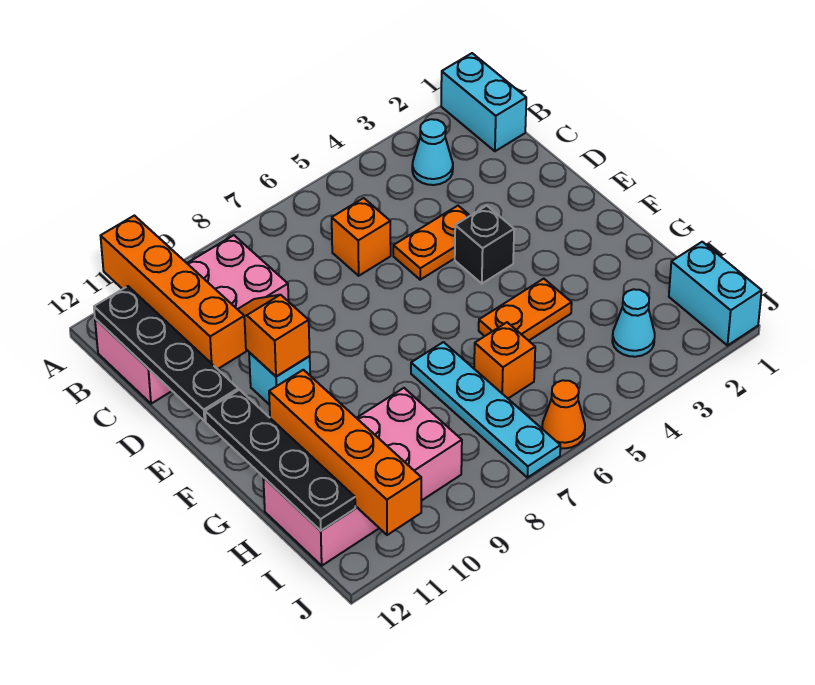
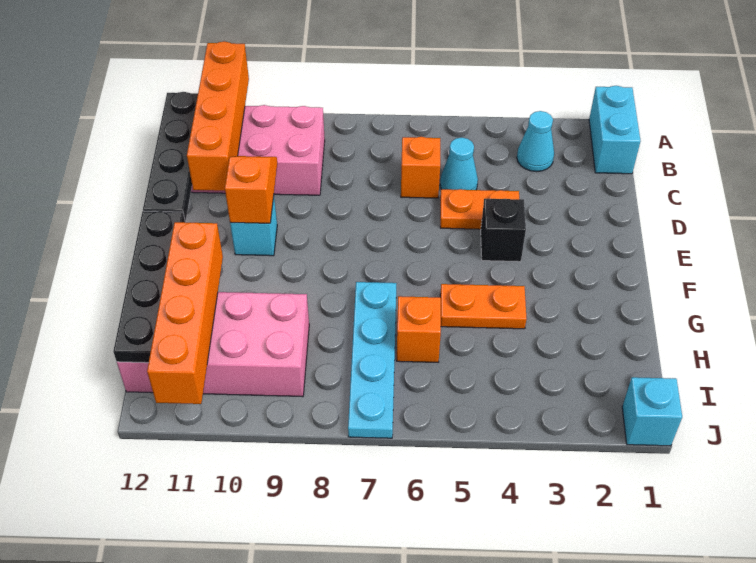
cyan 1x2 brick [669,242,762,345] -> cyan 1x1 brick [622,377,682,446]
cyan 1x1 cone [612,289,655,357] -> cyan 1x1 cone moved to [440,138,478,190]
orange 1x1 cone [542,380,585,448] -> none

